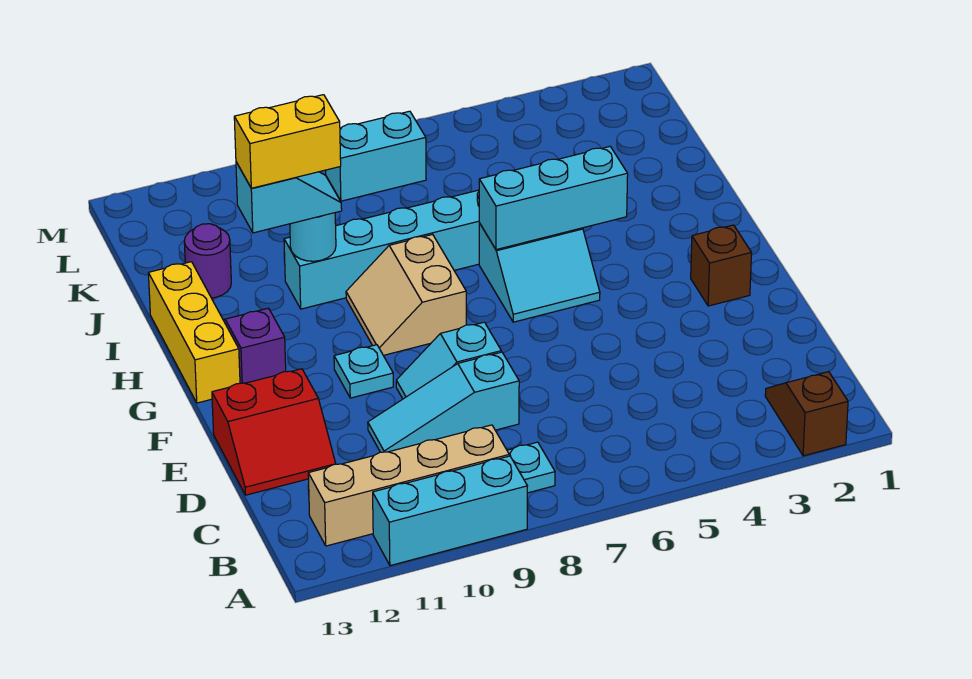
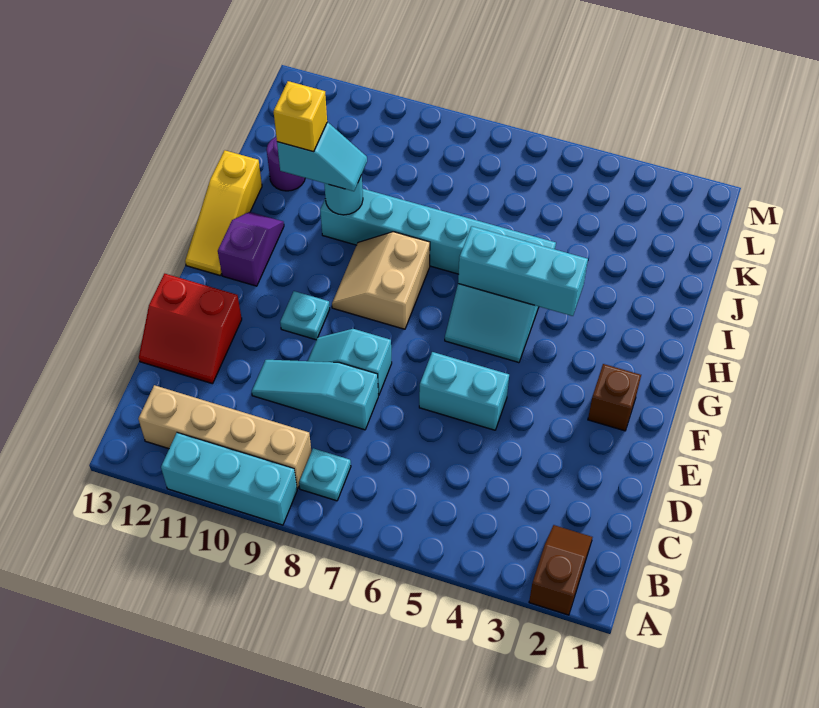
yellow 1x3 brick [148,262,240,403] -> yellow 1x3 slope [185,150,262,275]
yellow 1x2 brick [234,95,341,188] -> yellow 1x1 brick [273,81,327,152]
cyan 1x2 brick [326,111,426,201] -> cyan 1x2 brick moved to [419,352,509,430]

